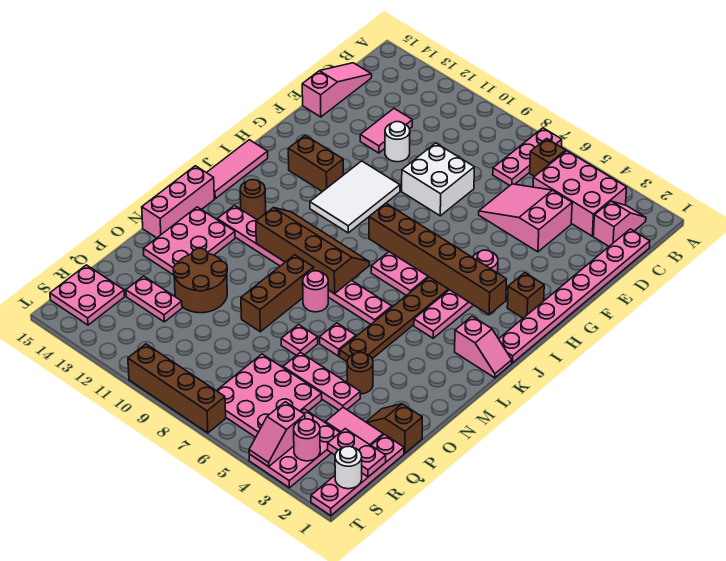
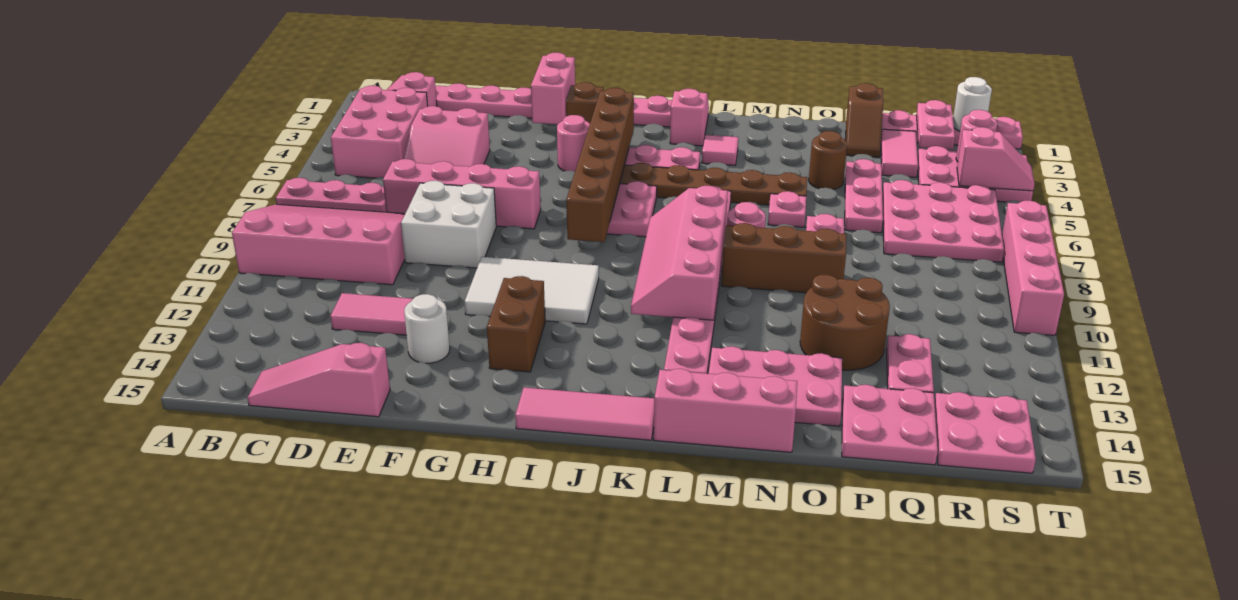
none -> pink 3x4 slope [232,204,405,285]
brown 1x1 brick [530,139,566,177] -> none
none -> pink 1x4 brick [383,159,541,229]
white 1x1 round brick [385,122,410,162] -> white 1x1 round brick moved to [404,294,450,363]
none -> pink 1x2 brick [531,53,575,124]
brown 2x4 slope [256,208,369,294] -> pink 2x4 slope [631,186,728,320]
brown 1x1 round brick [240,180,266,219] -> none
none -> pink 1x1 tile [702,135,738,165]
none -> pink 2x2 plate [842,385,938,465]
brown 1x4 brick [128,344,226,433] -> pink 1x4 brick [1002,201,1064,335]

